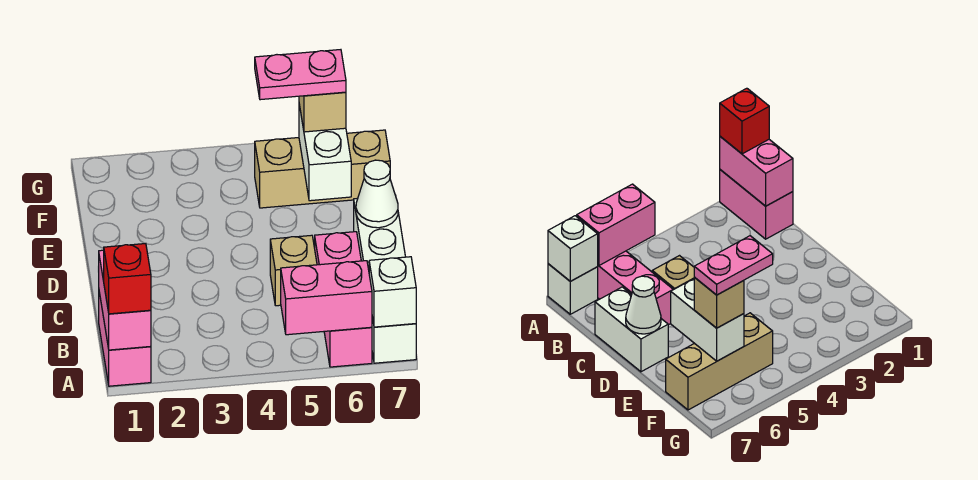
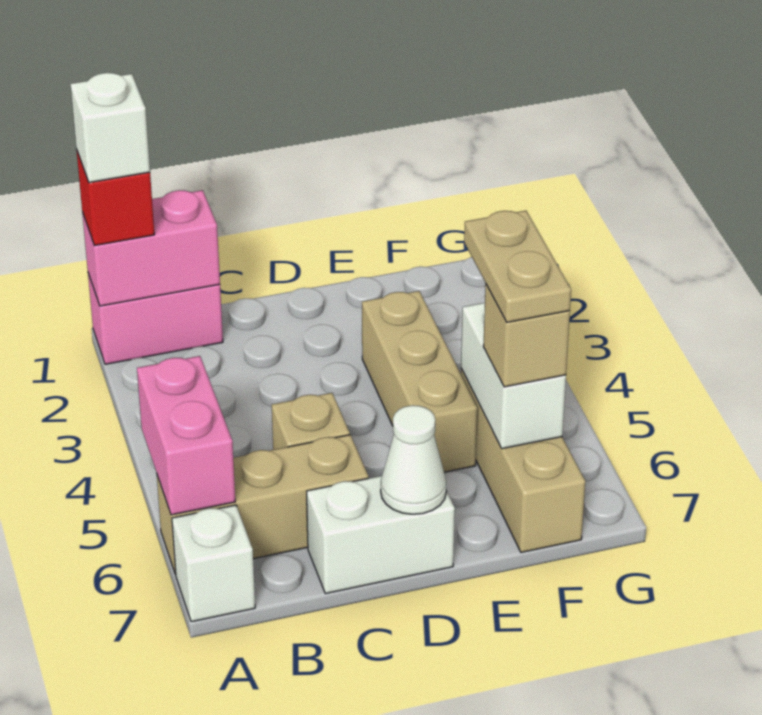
pink 1x3 brick [315,232,372,367] -> tan 1x3 brick [157,435,369,575]
white 1x1 brick [369,257,416,327] -> white 1x1 brick moved to [71,73,150,183]
none -> tan 1x3 brick [362,291,477,472]
white 1x2 brick [299,105,351,201] -> white 1x2 brick turned to [461,303,566,449]
pink 1x2 plate [255,50,346,100] -> tan 1x2 plate [464,211,571,322]

